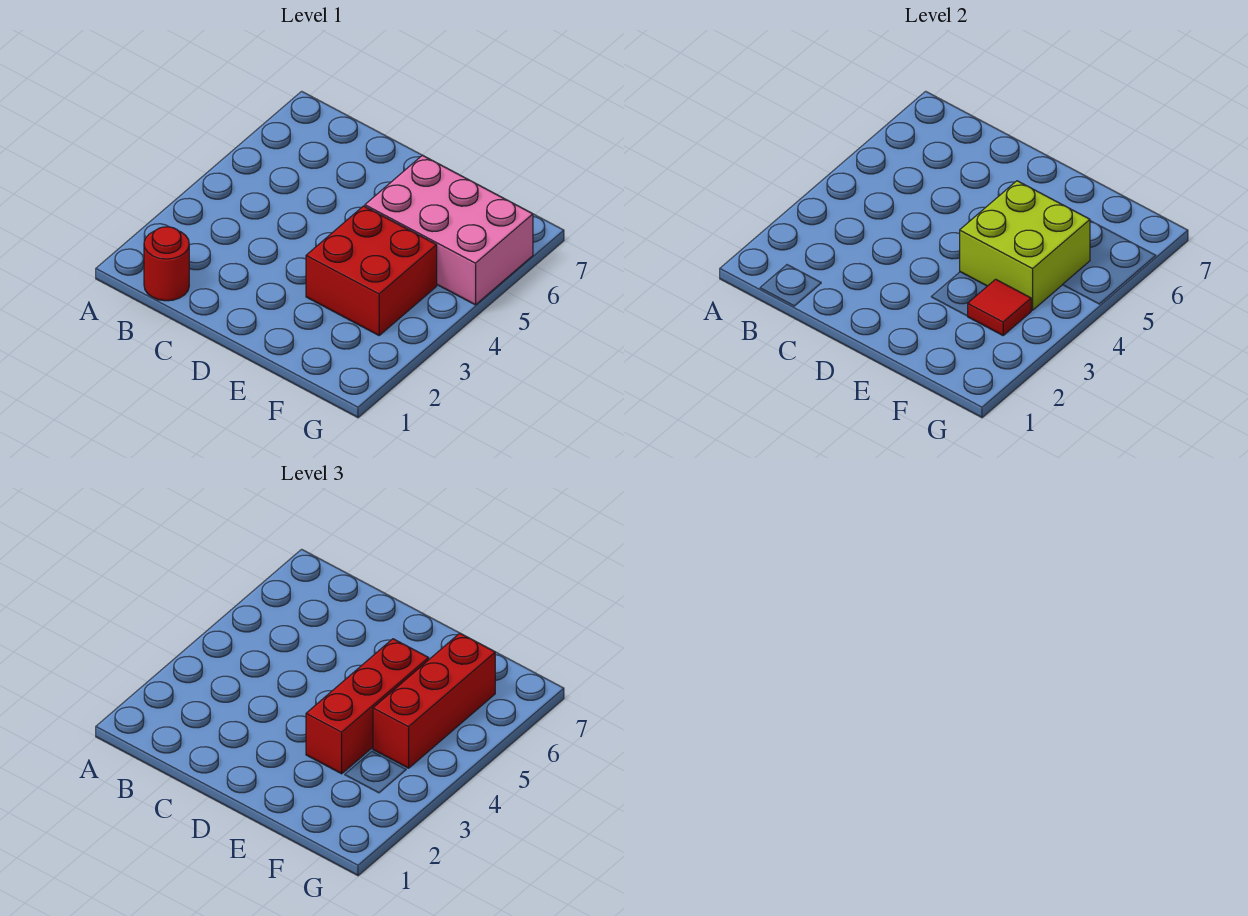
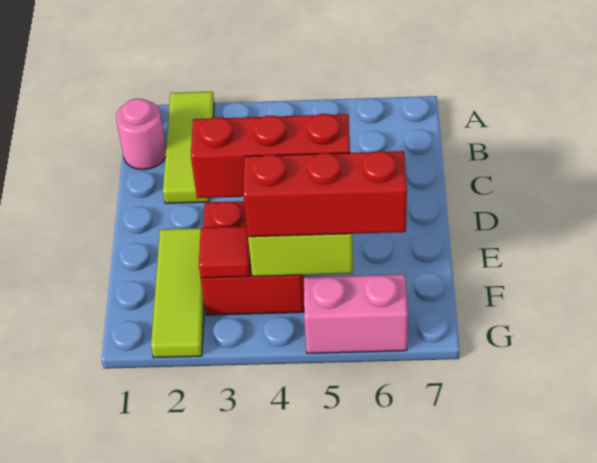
none -> lime 1x3 tile [163,92,214,203]
red 1x1 round brick [144,227,189,301] -> pink 1x1 round brick [116,99,166,170]
none -> lime 1x3 tile [151,228,205,358]
pink 2x3 brick [365,155,533,305] -> pink 1x2 brick [304,274,408,353]

